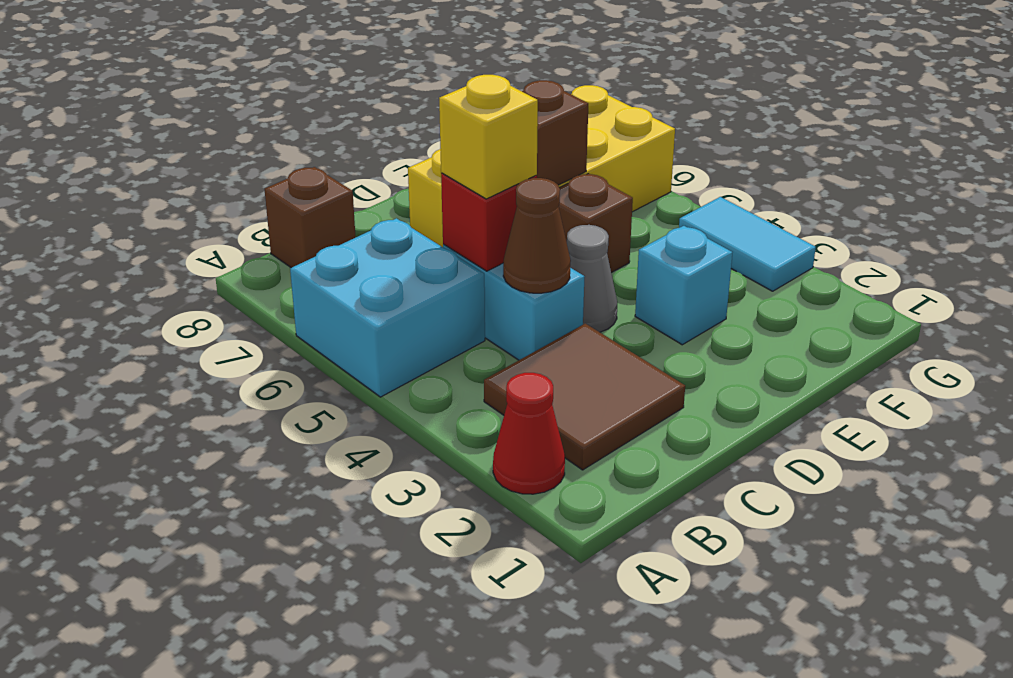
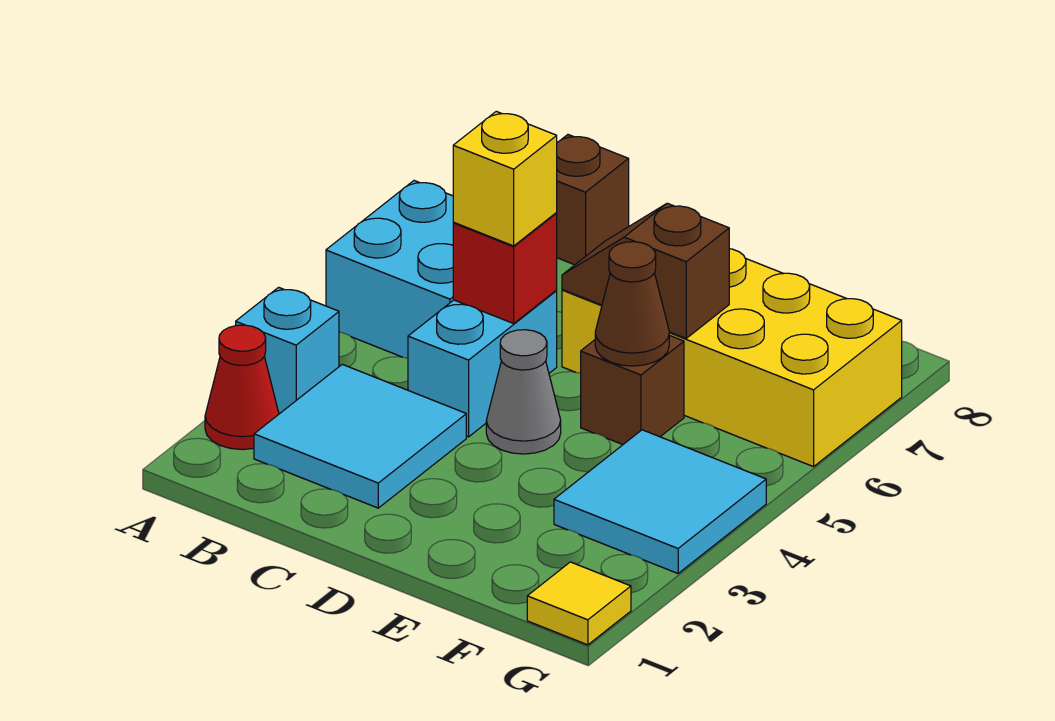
brown 2x2 tile [484,323,685,470] -> cyan 2x2 tile [254,364,466,508]
brown 1x1 cone [503,178,571,293] -> brown 1x1 cone moved to [595,242,669,366]
cyan 1x1 brick [635,226,733,345] -> cyan 1x1 brick moved to [236,287,339,414]
none -> yellow 1x1 tile [527,562,631,645]
cyan 1x2 tile [679,197,816,291] -> cyan 2x2 tile [554,430,766,573]

